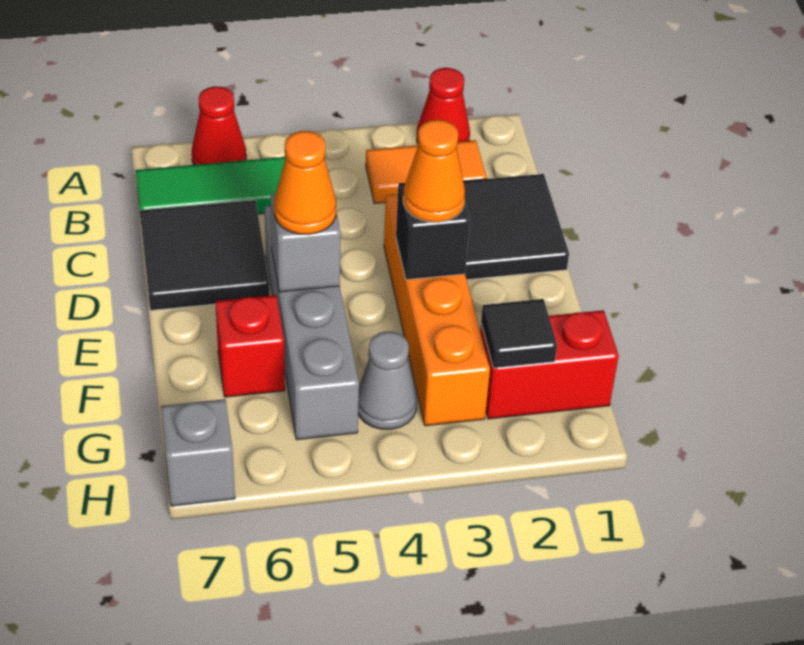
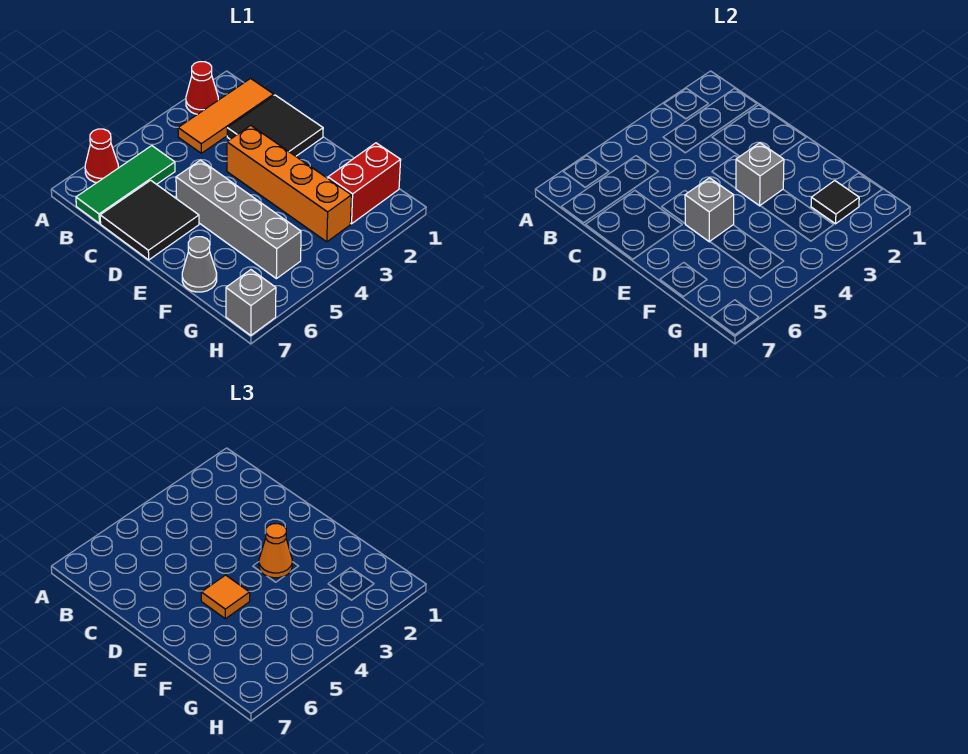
orange 1x2 tile [366,140,487,204] -> orange 1x3 tile [178,79,274,153]
black 1x1 brick [396,183,470,280] -> grey 1x1 brick [736,143,784,206]
orange 1x1 cone [274,131,336,234] -> orange 1x1 tile [201,575,250,619]
red 1x1 brick [215,295,285,397] -> none
grey 1x1 cone [358,332,417,429] -> grey 1x1 cone moved to [182,237,217,292]

